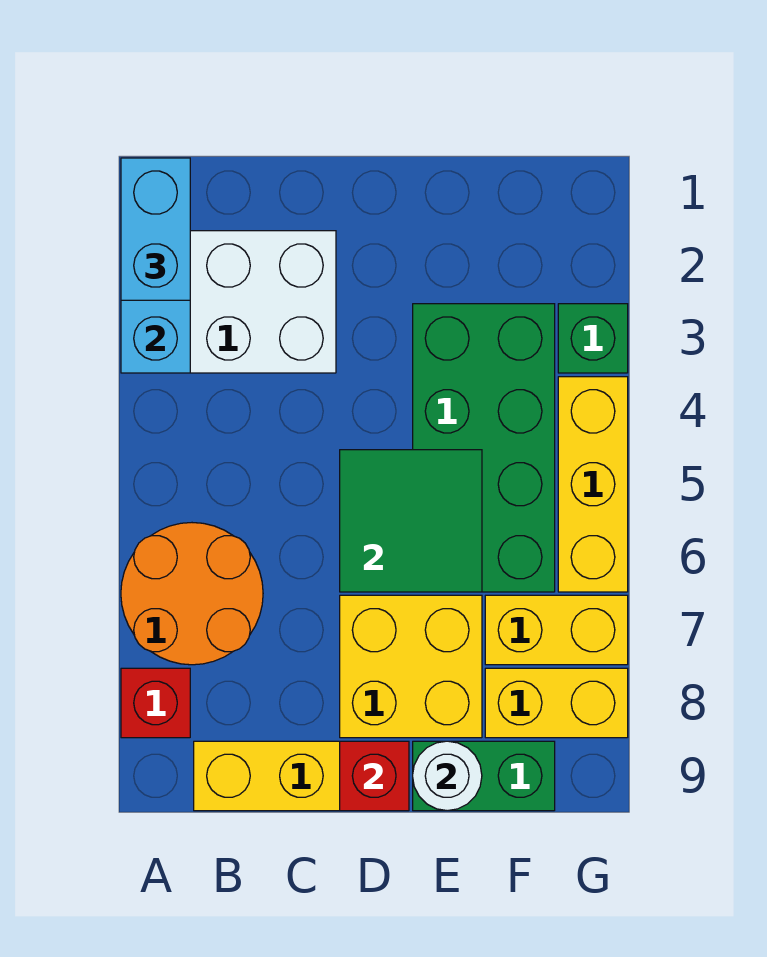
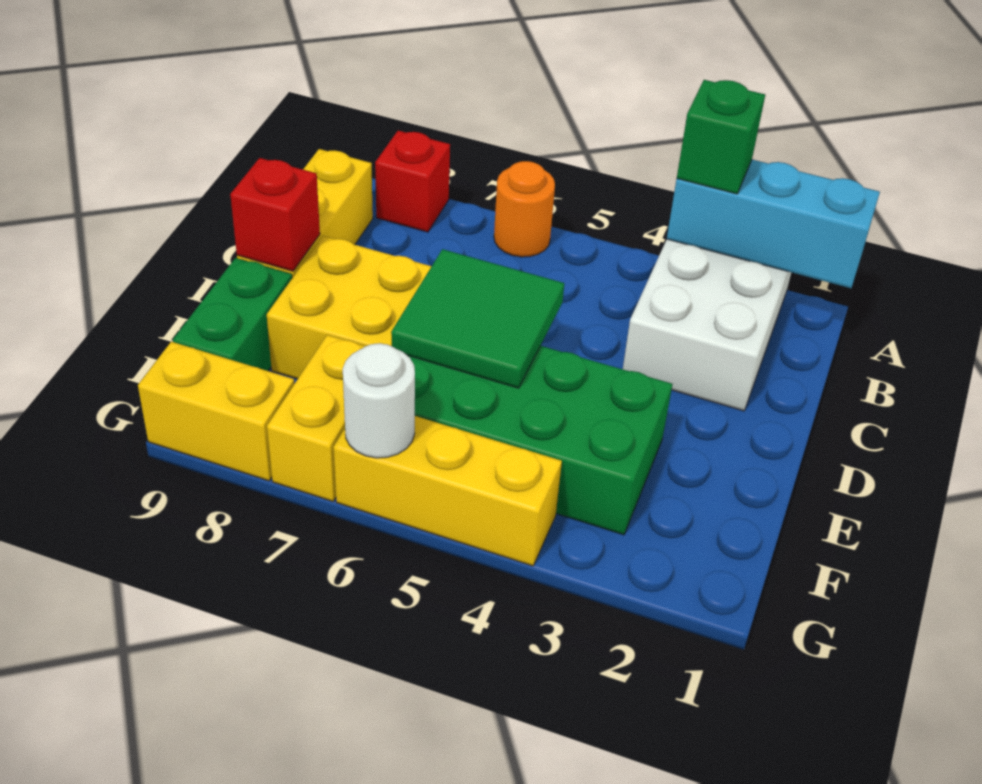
cyan 1x2 brick [121,158,190,300] -> none
orange 2x2 round brick [121,523,263,665] -> orange 1x1 round brick [494,161,555,257]
white 1x1 round brick [413,741,482,811] -> white 1x1 round brick moved to [343,343,415,458]
yellow 1x2 brick [485,668,628,738] -> yellow 1x2 brick turned to [138,342,294,481]
green 1x1 brick [558,304,628,373] -> green 1x1 brick moved to [677,80,765,194]

